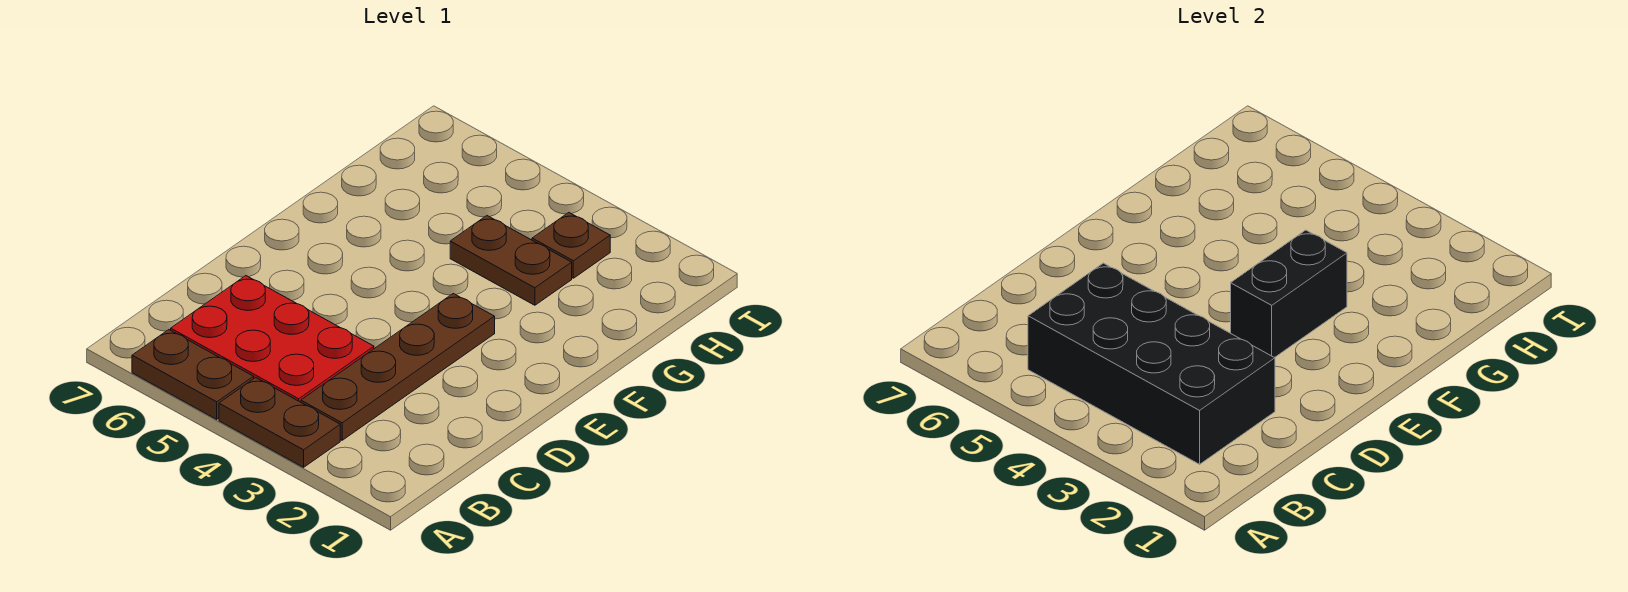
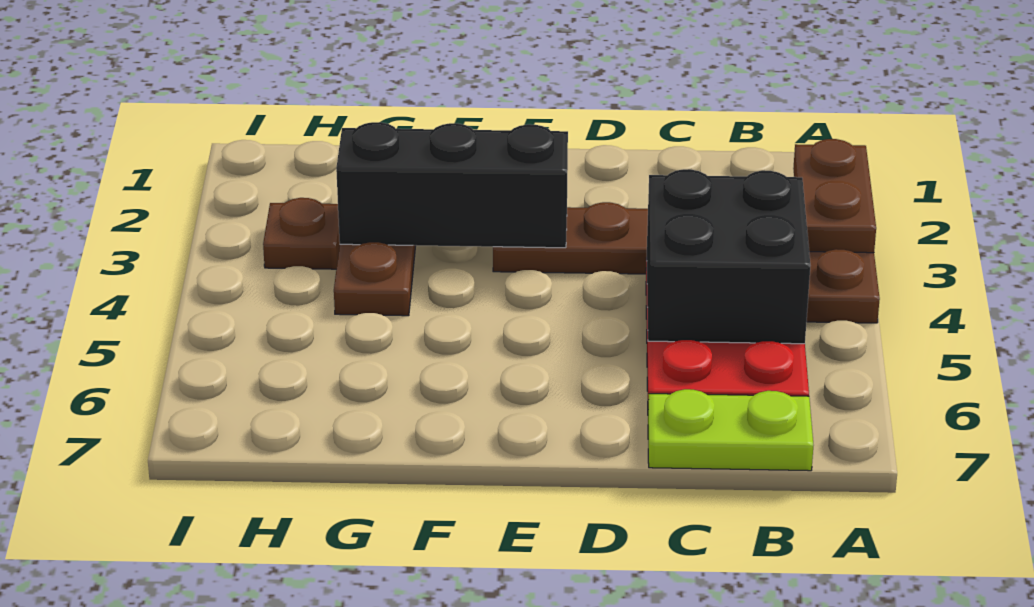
brown 1x2 plate [132,330,254,419] -> brown 1x2 plate moved to [793,139,876,253]
black 2x4 brick [1028,263,1275,464] -> black 2x2 brick [647,169,810,344]
none -> lime 1x2 plate [648,389,813,471]
black 1x2 brick [1231,230,1347,358] -> black 1x3 brick [336,122,568,248]

